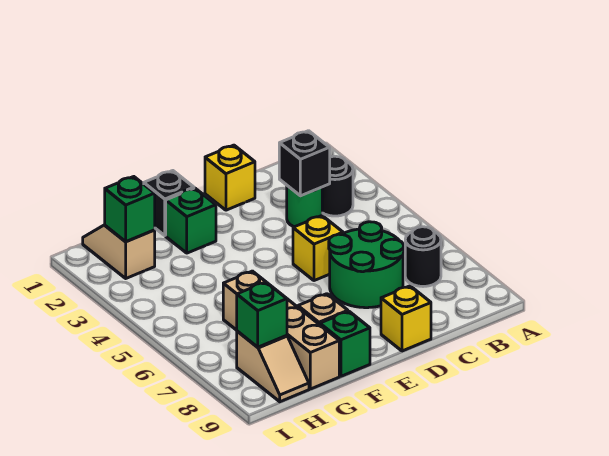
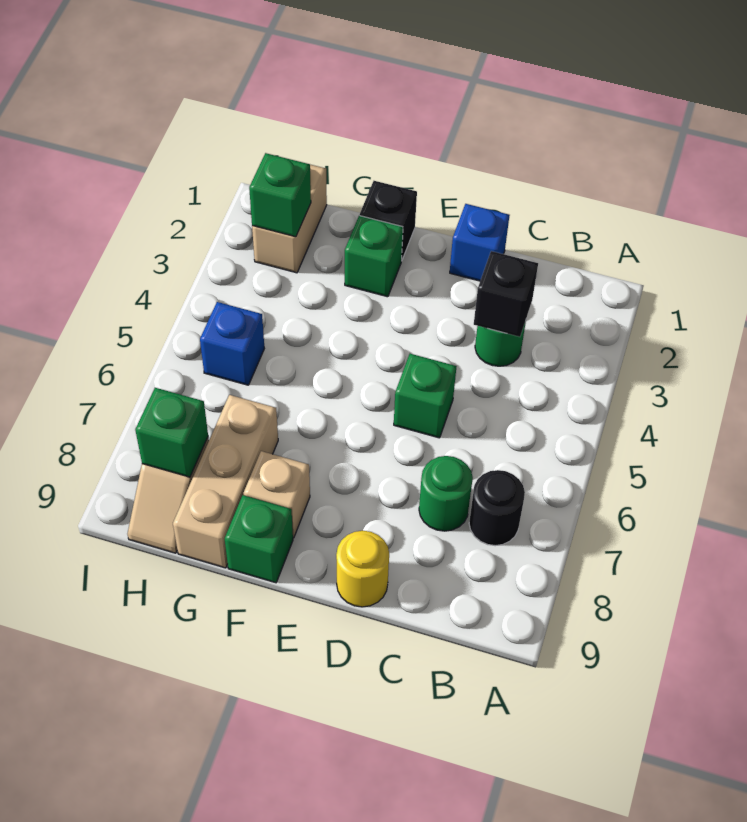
black 1x1 round brick [322,156,353,216] -> none
green 2x2 round brick [329,222,404,308] -> green 1x1 round brick [419,456,473,531]
yellow 1x1 brick [205,145,255,210] -> blue 1x1 brick [450,204,510,281]
yellow 1x1 brick [293,216,343,281] -> green 1x1 brick [394,354,457,438]
yellow 1x1 brick [381,286,431,351] -> yellow 1x1 round brick [336,531,389,607]
tan 1x4 brick [223,271,339,389] -> tan 1x3 brick [173,395,278,568]
tan 1x2 slope [83,225,155,278] -> tan 1x2 brick [252,165,327,273]
none -> blue 1x1 brick [200,302,264,385]

